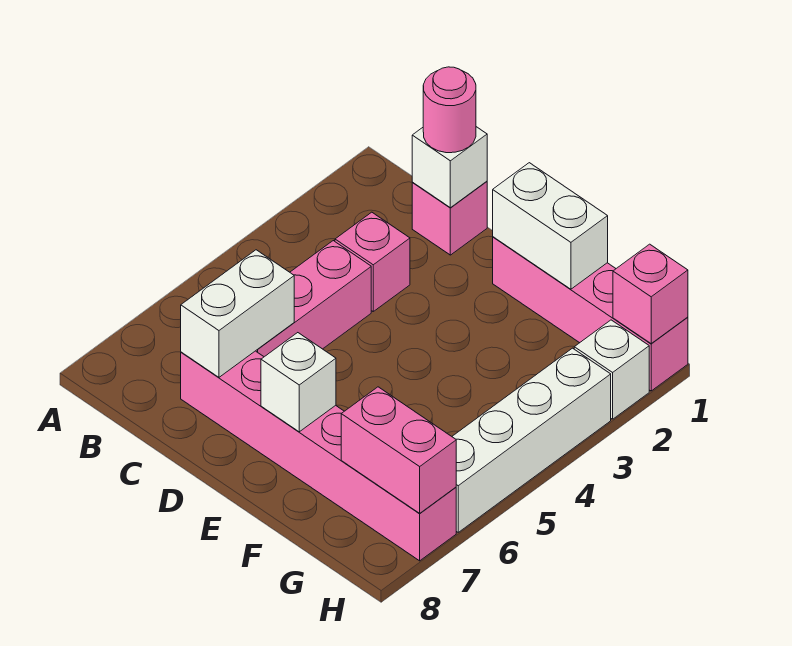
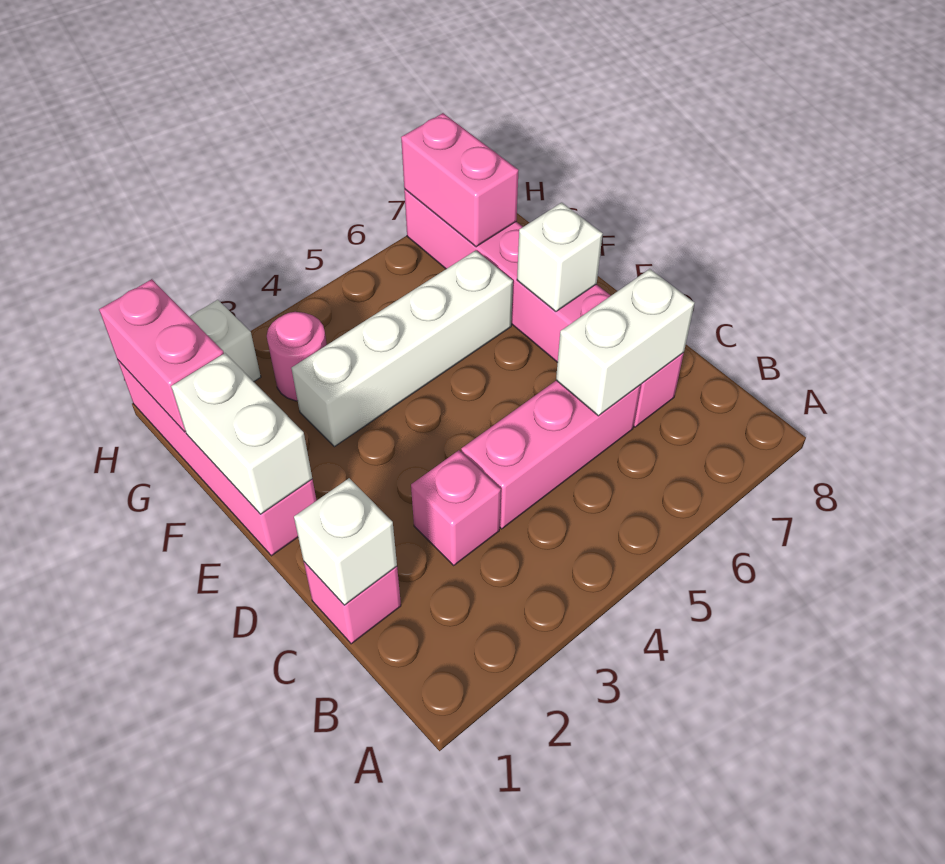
pink 1x1 round brick [423,67,476,153] -> pink 1x1 round brick moved to [267,312,327,401]
pink 1x1 brick [613,244,688,344] -> pink 1x2 brick [99,279,224,432]
white 1x4 brick [452,348,611,532] -> white 1x4 brick moved to [291,250,513,447]

